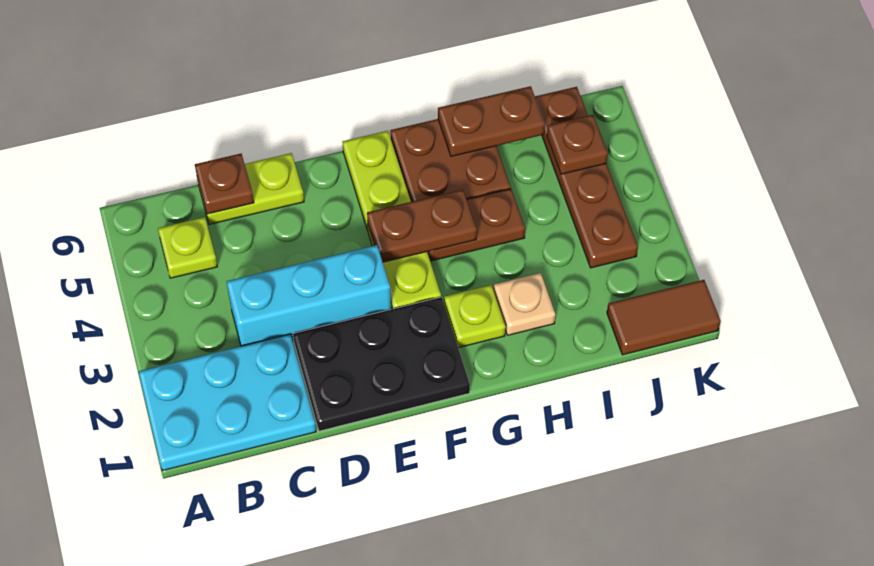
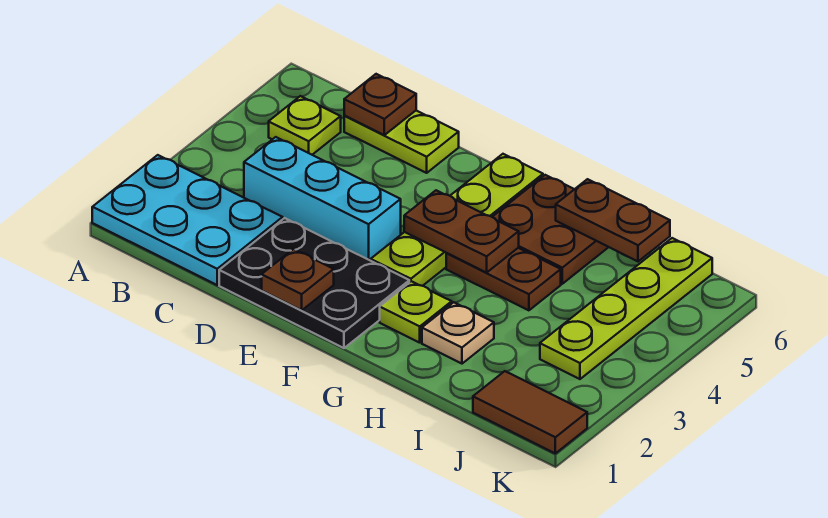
brown 1x4 plate [535,87,638,268] -> lime 1x4 plate [540,238,712,379]
brown 1x1 plate [547,115,608,174] -> brown 1x1 plate moved to [262,249,334,310]

